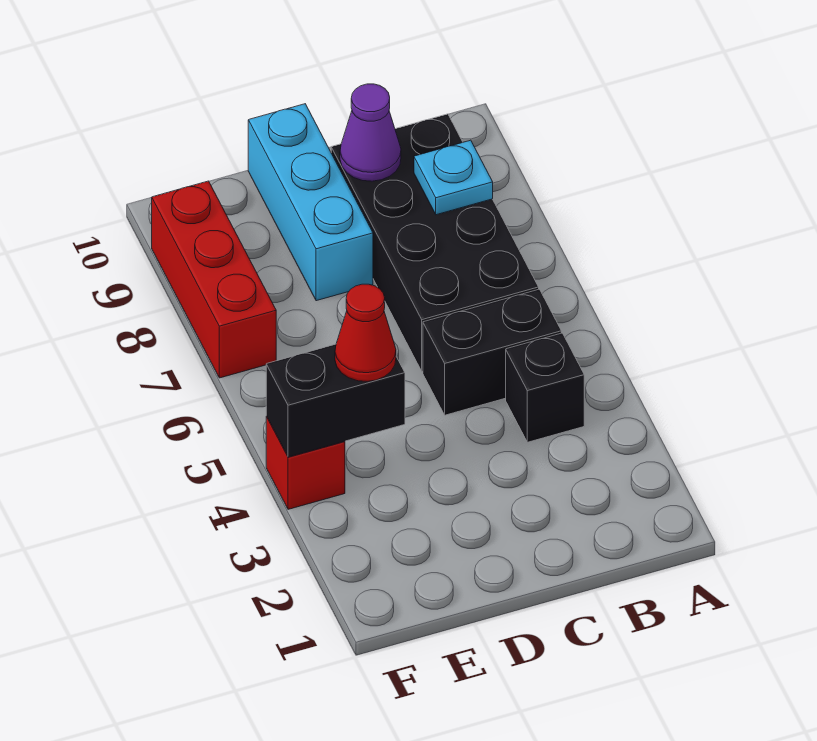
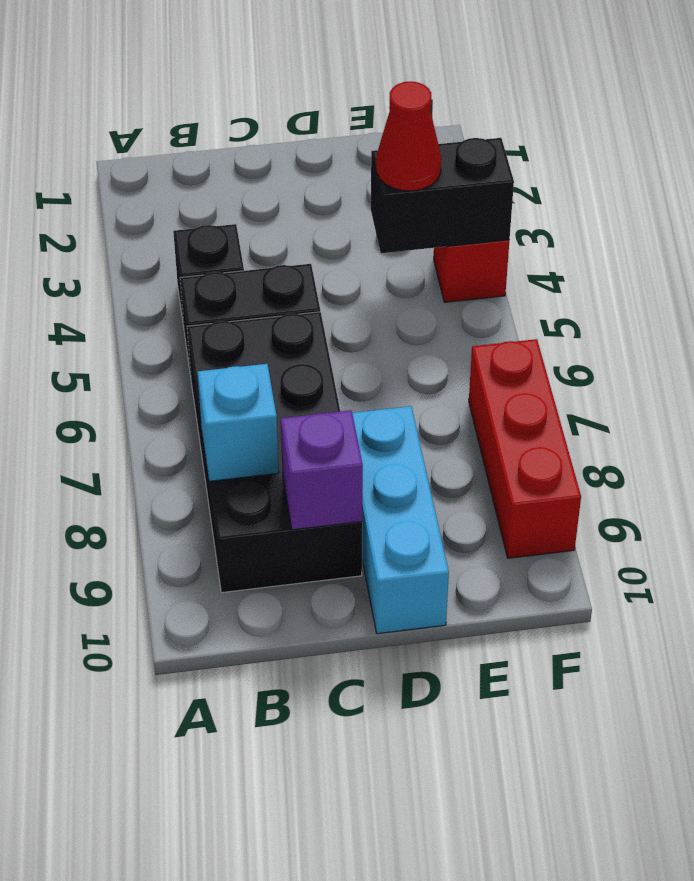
cyan 1x1 plate [414,140,493,215] -> cyan 1x1 brick [198,364,279,481]
purple 1x1 cone [340,84,401,181] -> purple 1x1 brick [281,410,363,530]

